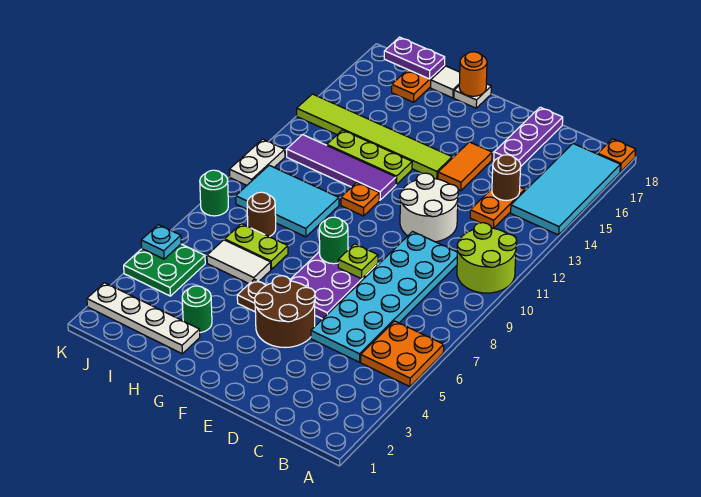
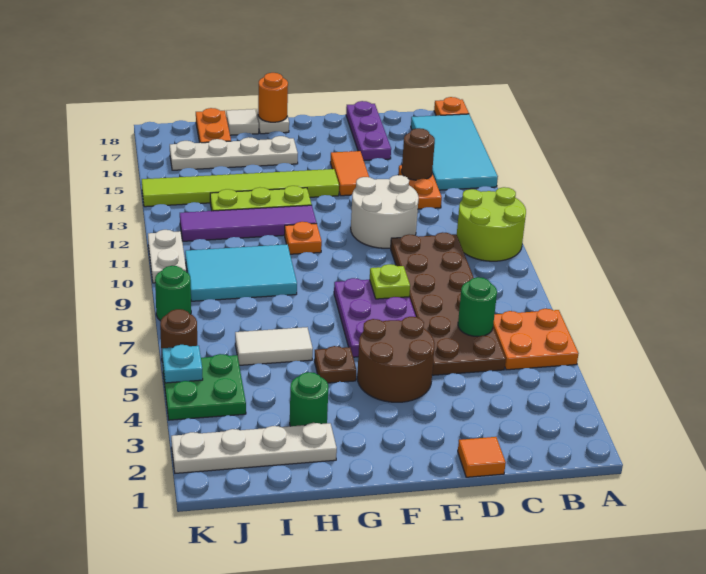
cyan 2x6 plate [311,232,458,362] -> brown 2x6 plate [391,232,506,375]
none -> orange 1x1 tile [458,437,506,477]
green 1x1 round brick [319,217,348,264] -> green 1x1 round brick moved to [458,277,497,336]
none -> white 1x4 plate [170,136,298,170]
lime 1x2 plate [225,224,288,269] -> none
brown 1x1 round brick [247,192,276,237] -> brown 1x1 round brick moved to [160,309,197,362]
purple 1x2 plate [384,37,445,79] -> none

